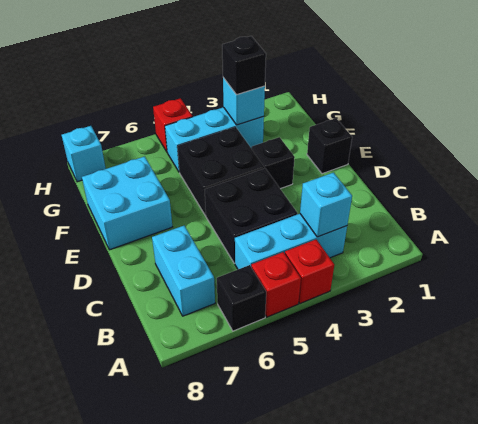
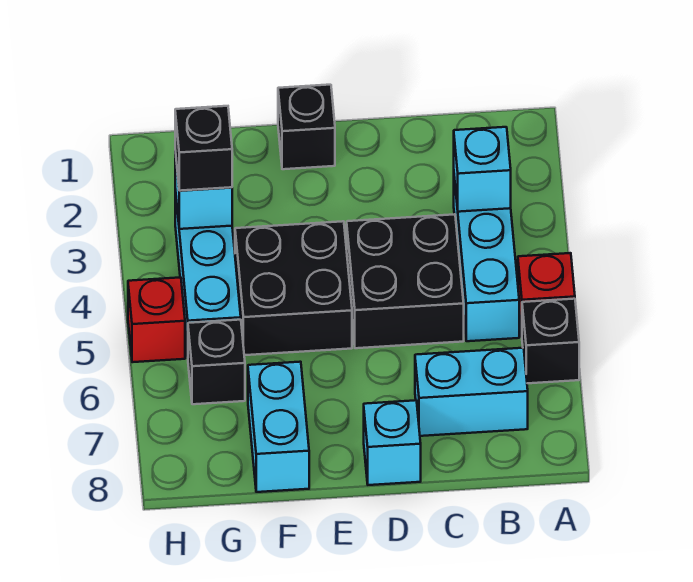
red 1x1 brick [285,240,334,303] -> none
black 1x1 brick [251,137,295,189] -> black 1x1 brick moved to [188,320,245,404]
cyan 2x2 brick [82,156,172,250] -> cyan 1x2 brick [248,362,309,492]
cyan 1x1 brick [62,126,106,182] -> cyan 1x1 brick moved to [364,400,421,485]

